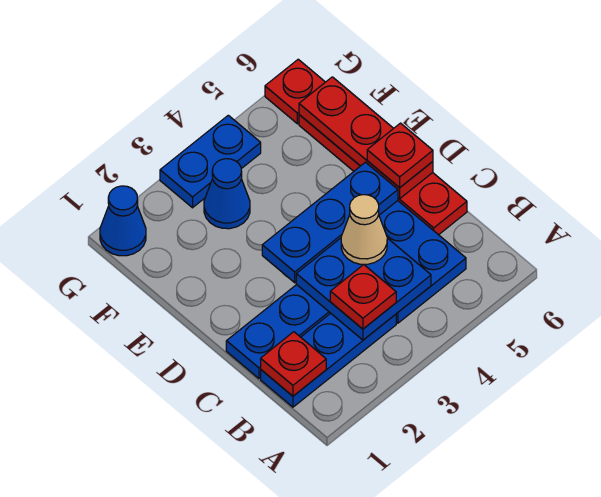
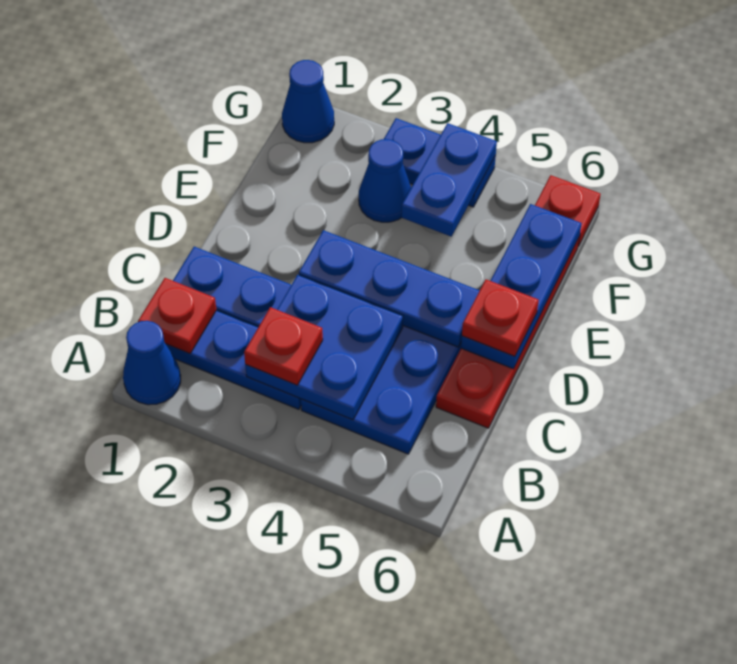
none -> blue 1x1 cone [123,321,181,405]
tan 1x1 cone [341,195,387,264] -> none
red 1x3 plate [299,77,433,199] -> blue 1x3 plate [461,204,581,369]
none -> blue 1x2 plate [401,123,497,237]

